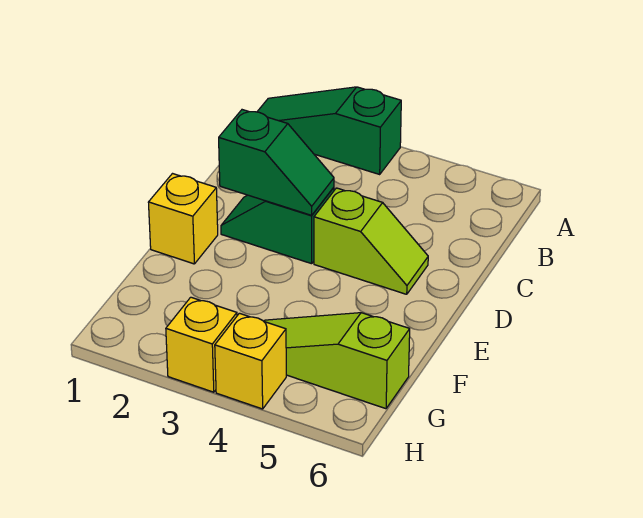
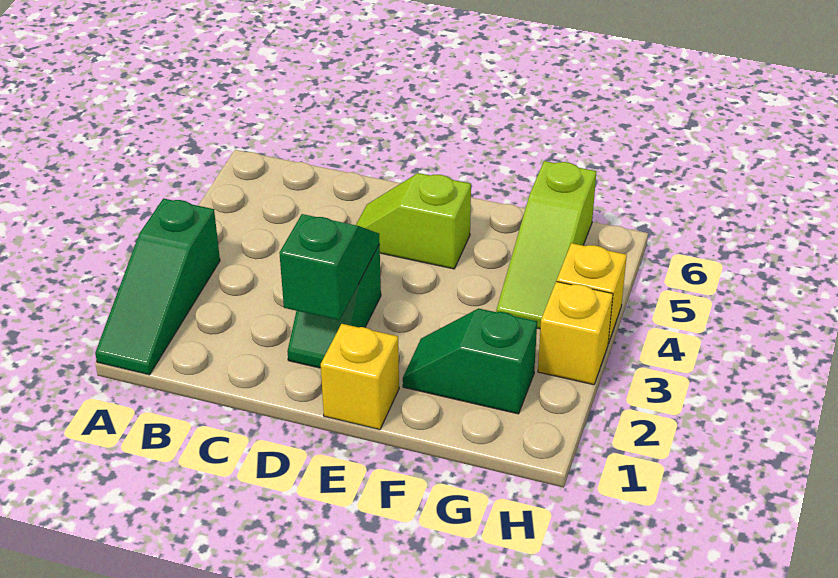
lime 1x2 slope [314,188,428,294] -> lime 1x2 slope turned to [356,173,471,269]
none -> green 1x2 slope [403,308,537,414]

